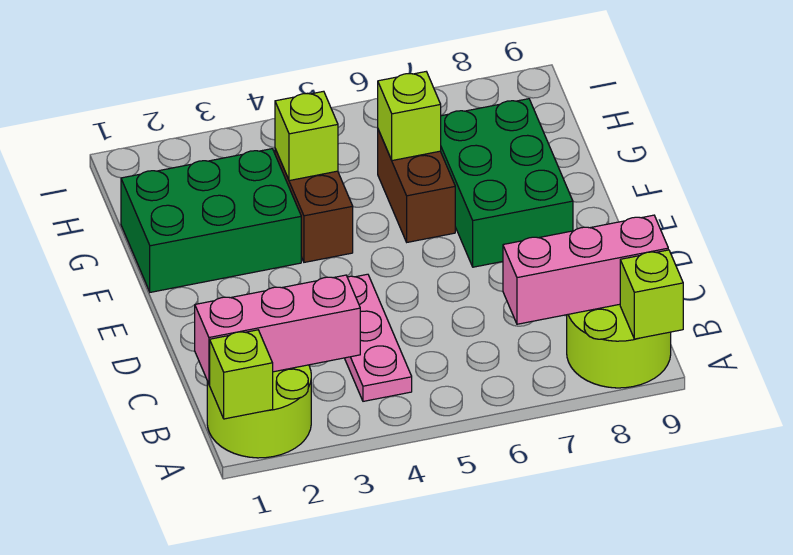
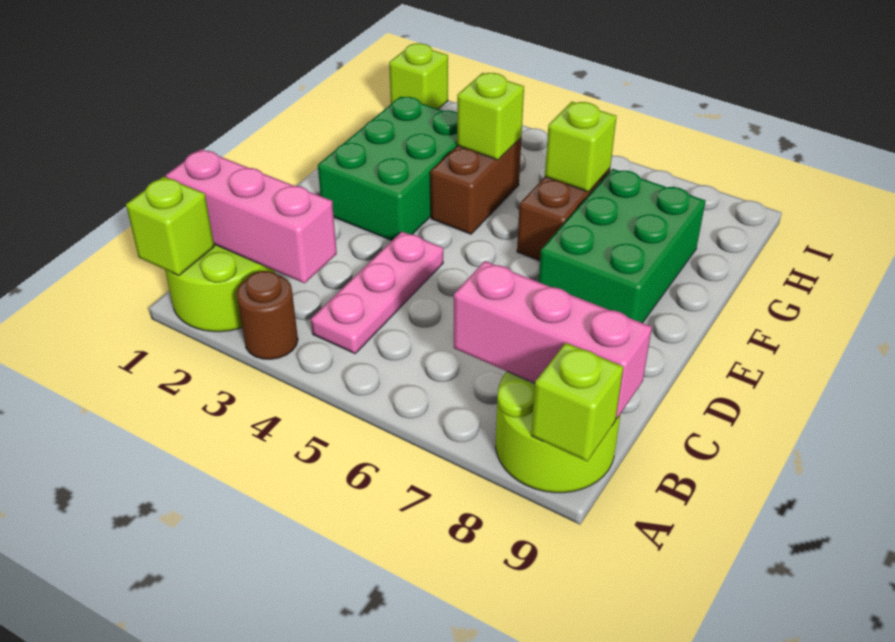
none -> brown 1x1 round brick [237,271,298,359]
green 2x3 brick [121,149,301,292] -> green 2x3 brick turned to [318,97,457,240]
none -> lime 1x1 brick [389,43,448,109]

